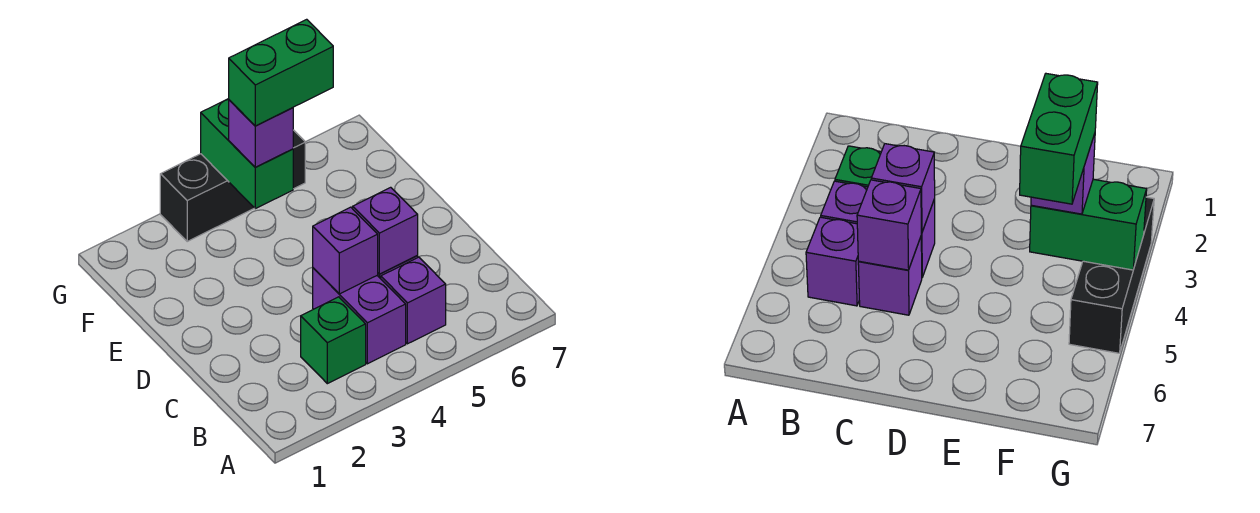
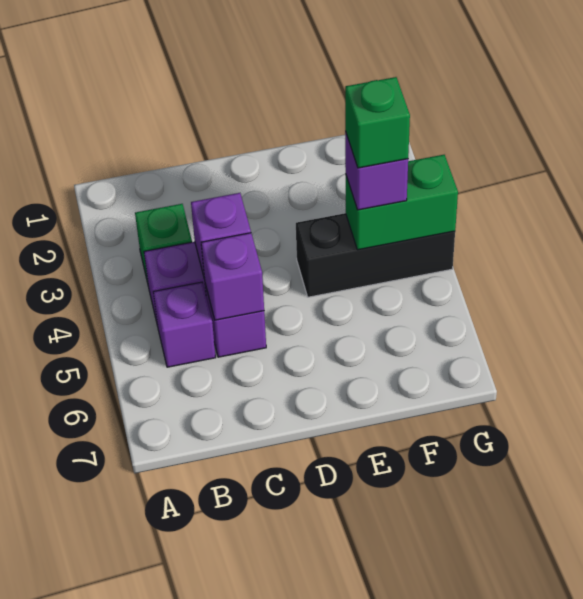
green 1x2 brick [229,19,333,126] -> green 1x1 brick [345,77,410,168]
black 1x3 brick [160,130,305,241] -> black 1x3 brick turned to [296,213,455,297]

